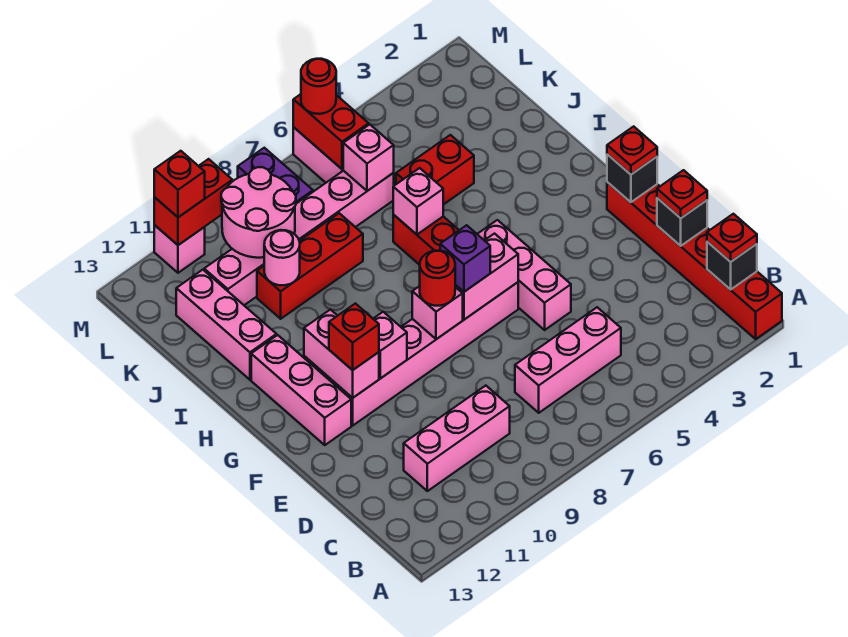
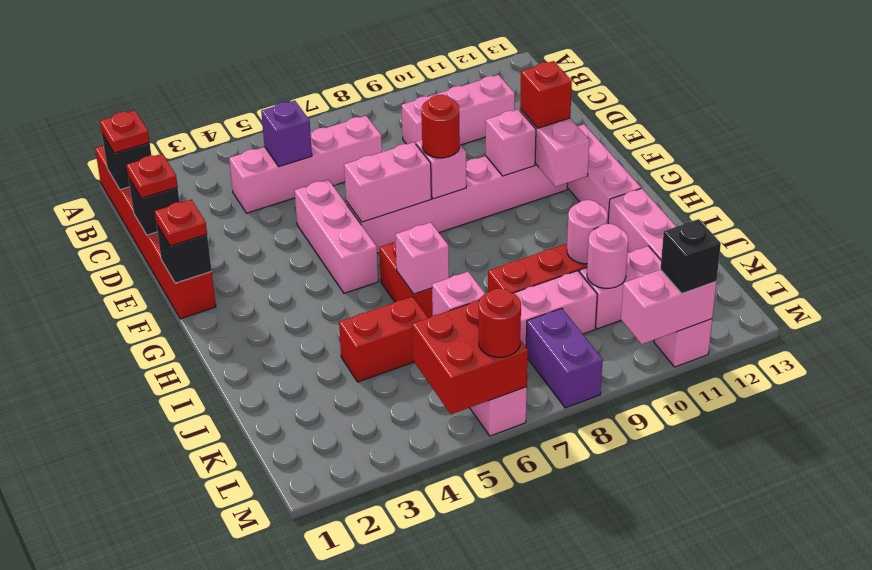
pink 1x3 brick [515,307,621,413] -> pink 1x4 brick [229,116,382,213]
purple 1x1 brick [440,225,490,292] -> purple 1x1 brick moved to [261,100,312,167]
pink 2x2 round brick [221,167,296,258] -> pink 1x1 round brick [587,224,628,288]
red 1x2 brick [293,94,369,169] -> red 2x2 brick [412,301,528,414]
red 1x2 brick [154,159,232,245] -> pink 1x2 brick [621,270,716,344]
red 1x1 brick [154,151,205,217] -> black 1x1 brick [660,219,721,293]

